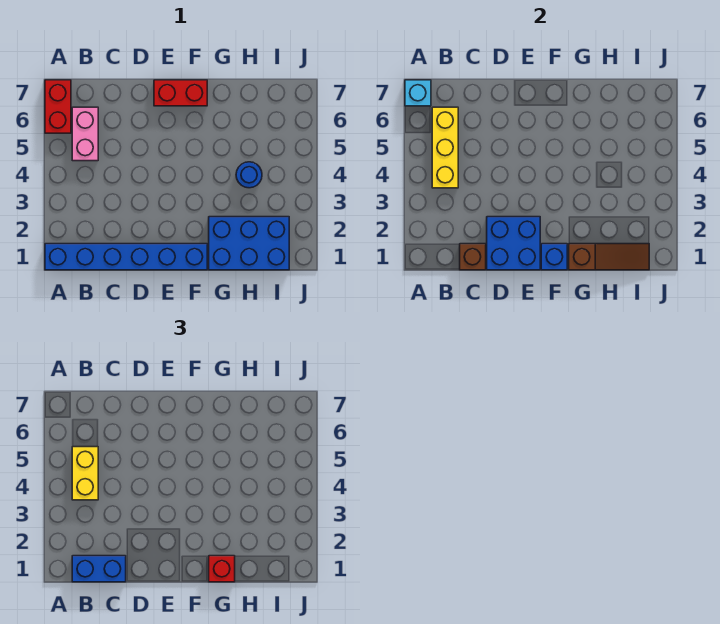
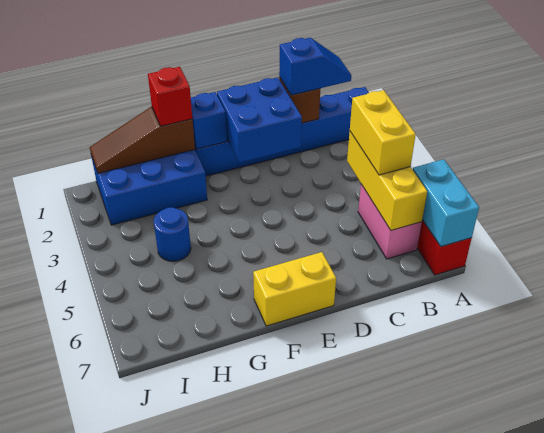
cyan 1x1 brick [405,80,431,106] -> cyan 1x2 brick [413,159,479,247]
blue 1x2 brick [72,556,126,582] -> blue 1x2 slope [279,38,351,95]
red 1x2 brick [154,80,207,106] -> yellow 1x2 brick [253,252,336,326]

